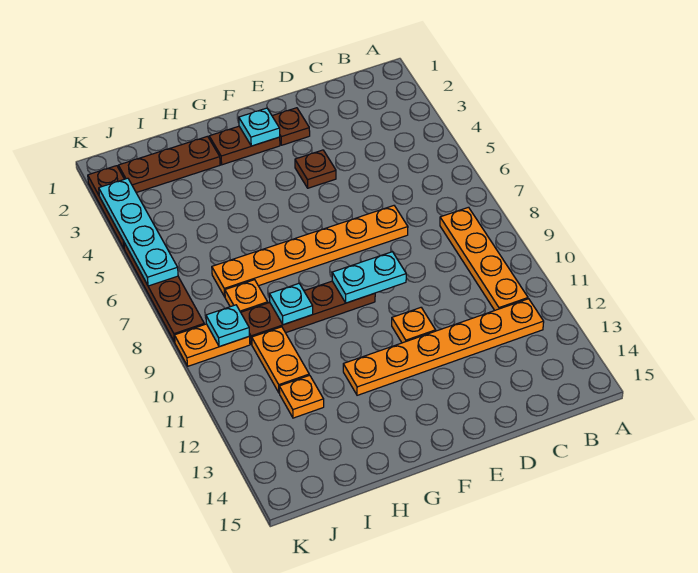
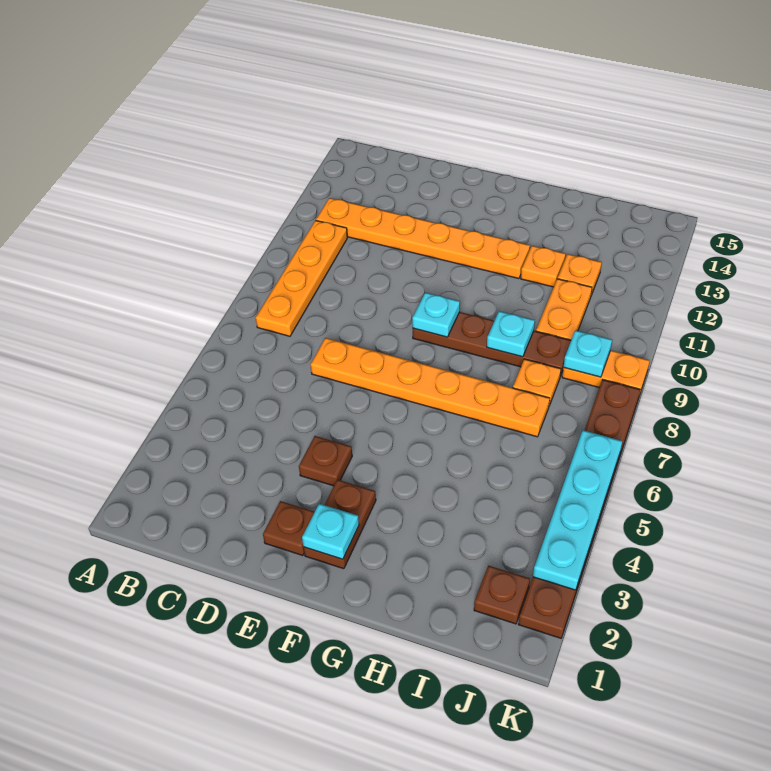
cyan 1x2 plate [332,252,406,303] -> cyan 1x1 plate [412,293,460,337]
orange 1x1 plate [392,308,436,343] -> orange 1x1 plate moved to [521,246,565,287]
brown 1x2 plate [209,126,280,165] -> brown 1x2 plate turned to [304,480,376,569]
brown 1x3 plate [118,136,220,193] -> brown 1x1 plate [474,566,530,624]

